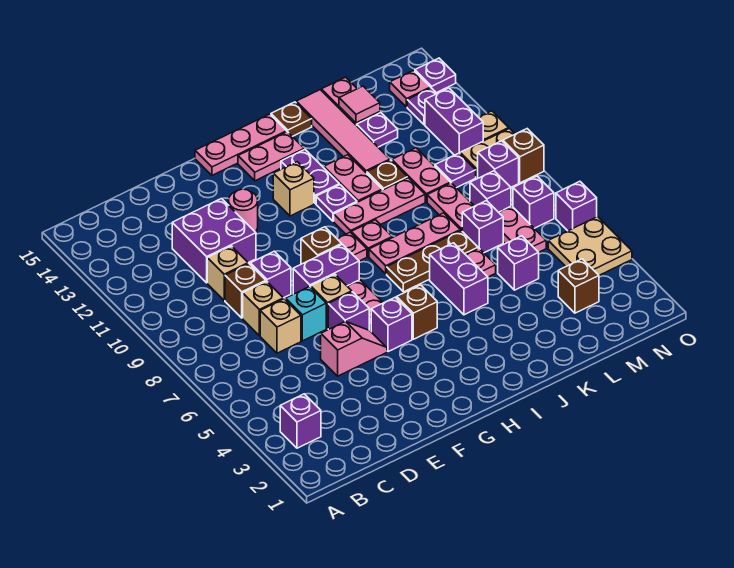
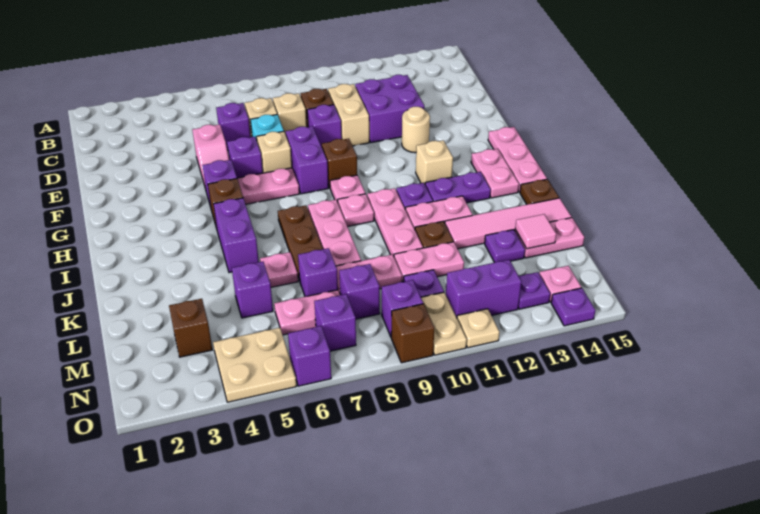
purple 1x1 brick [280,394,321,448] -> purple 1x1 brick moved to [216,103,251,150]
tan 1x1 brick [207,246,248,300] -> tan 1x2 brick [328,84,369,146]
pink 1x1 round brick [228,189,258,232] -> tan 1x1 round brick [402,107,430,153]
purple 1x2 brick [430,243,488,315] -> purple 1x2 brick turned to [214,198,259,272]

